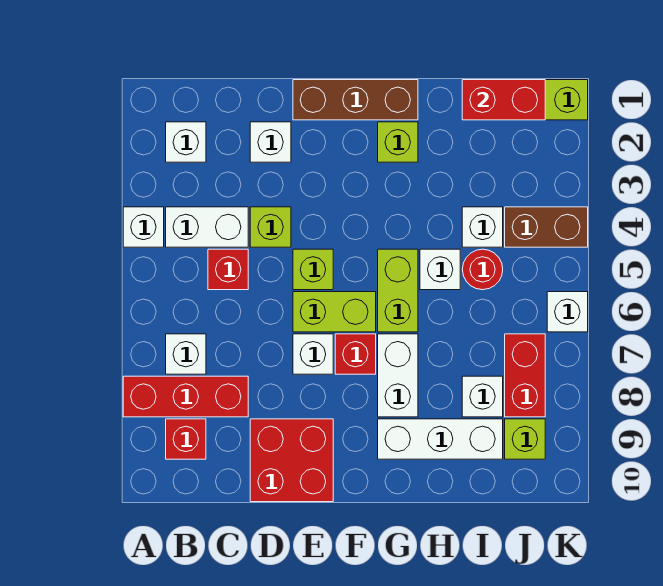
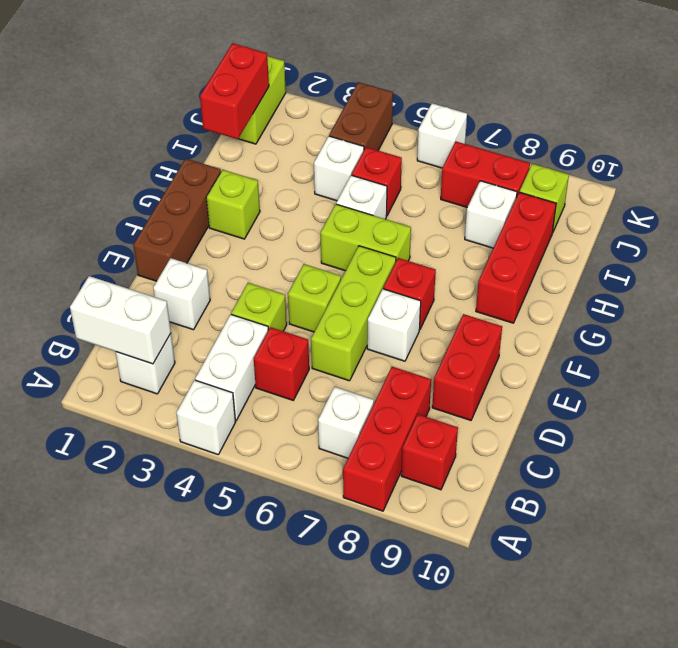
red 2x2 brick [250,419,333,502] -> red 1x2 brick [432,314,502,420]
lime 1x2 brick [293,292,376,332] -> lime 1x3 brick [311,246,396,381]
white 1x2 brick [378,334,418,417] -> white 1x2 brick moved to [70,276,171,364]
white 1x3 brick [378,419,503,459] -> red 1x3 brick [476,192,556,323]
red 1x1 round brick [462,249,503,290] -> red 1x1 brick [352,147,402,216]

